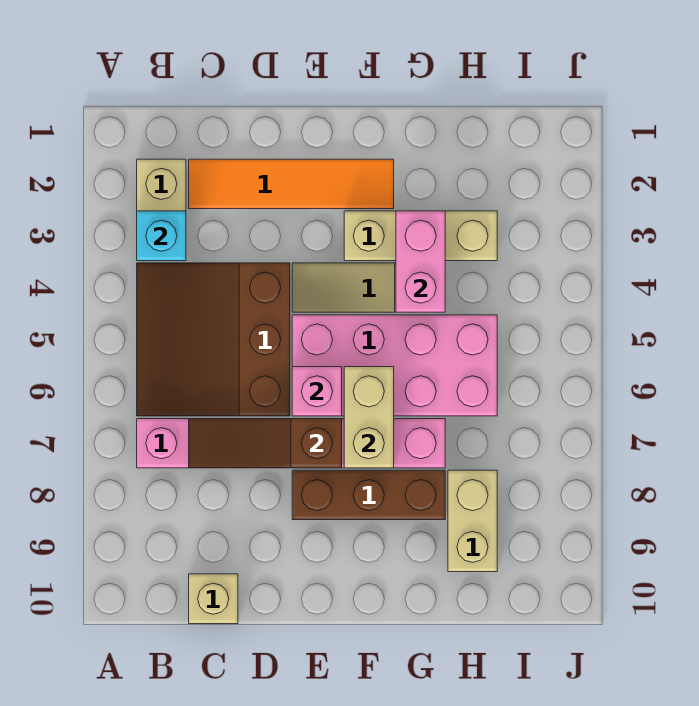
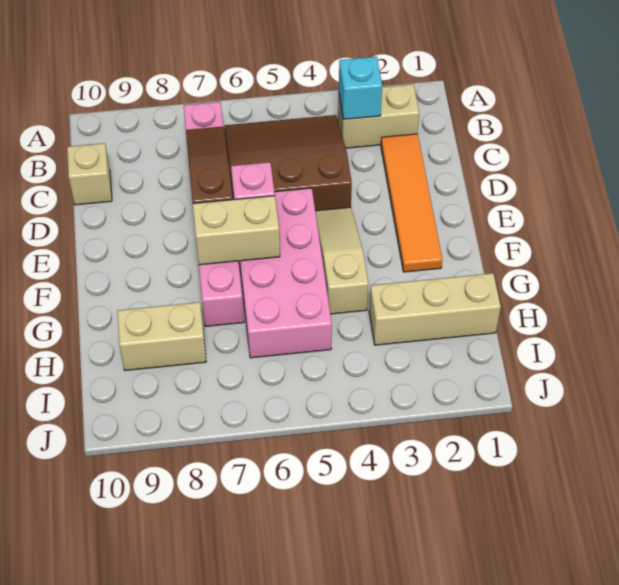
brown 1x3 brick [292,470,445,520] -> none
tan 1x3 brick [344,211,497,261] -> tan 1x3 brick turned to [369,273,501,345]
pink 1x2 brick [396,211,445,312] -> none

